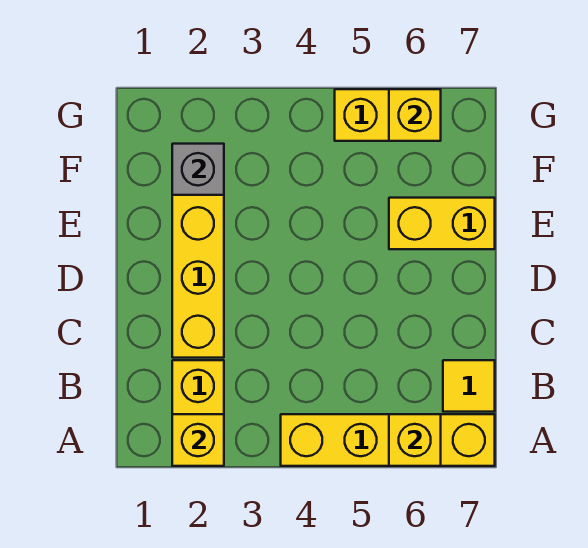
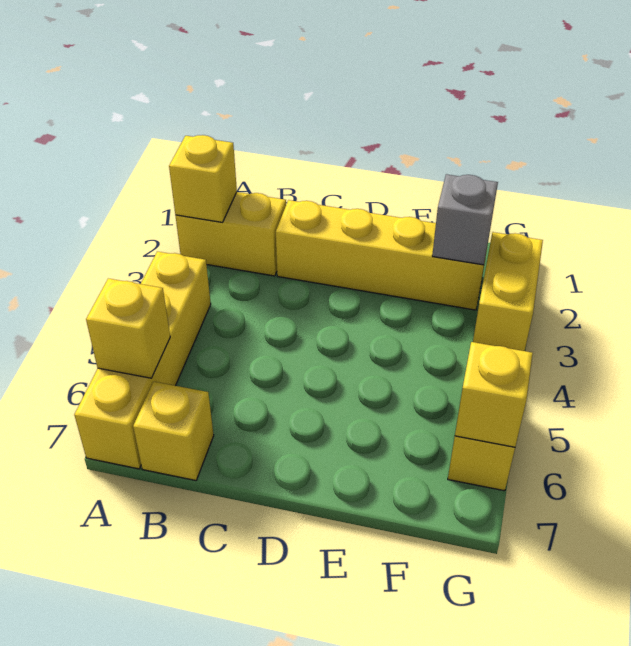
yellow 1x1 tile [443,360,495,412] -> yellow 1x1 brick [133,382,214,480]
yellow 1x2 brick [389,198,495,249] -> yellow 1x2 brick moved to [473,232,543,351]

